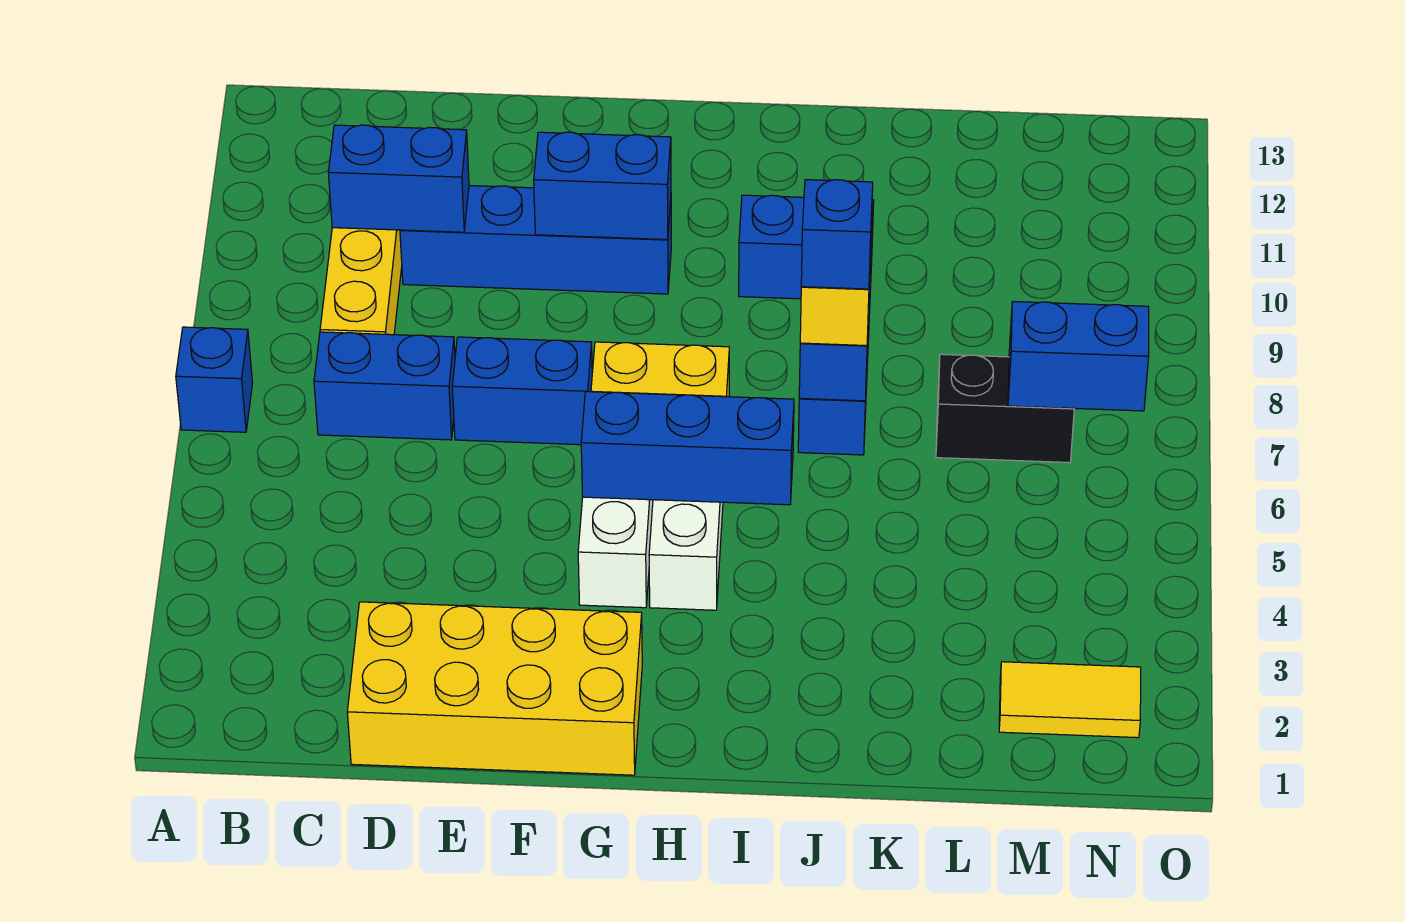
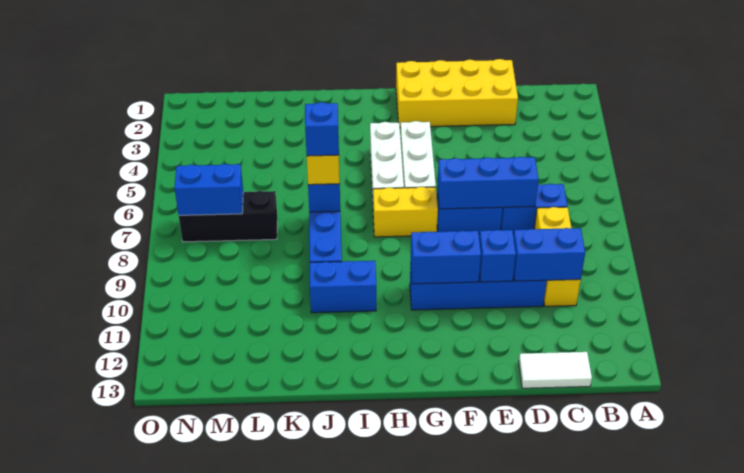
blue 1x1 brick [176,327,252,432] -> blue 1x1 brick moved to [479,230,516,282]
none -> white 1x2 tile [519,352,592,388]
blue 1x3 brick [581,391,794,505] -> blue 1x3 brick moved to [437,157,539,209]
black 1x2 brick [936,354,1074,463] -> black 1x3 brick [179,191,277,242]
yellow 1x2 tile [999,662,1141,738] -> none

